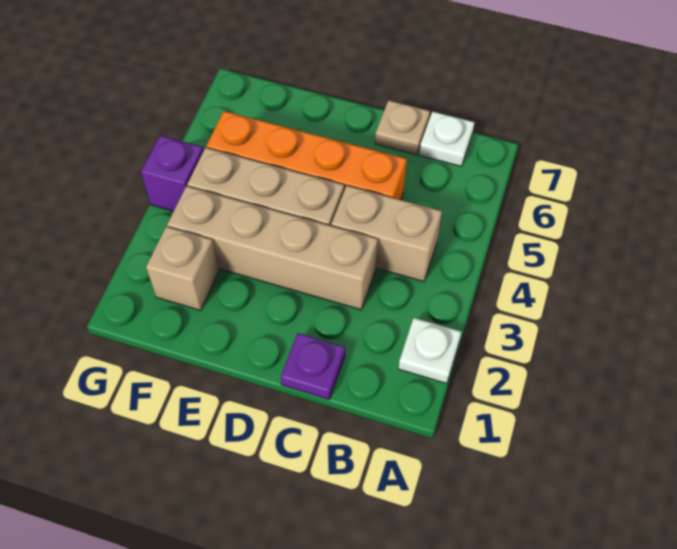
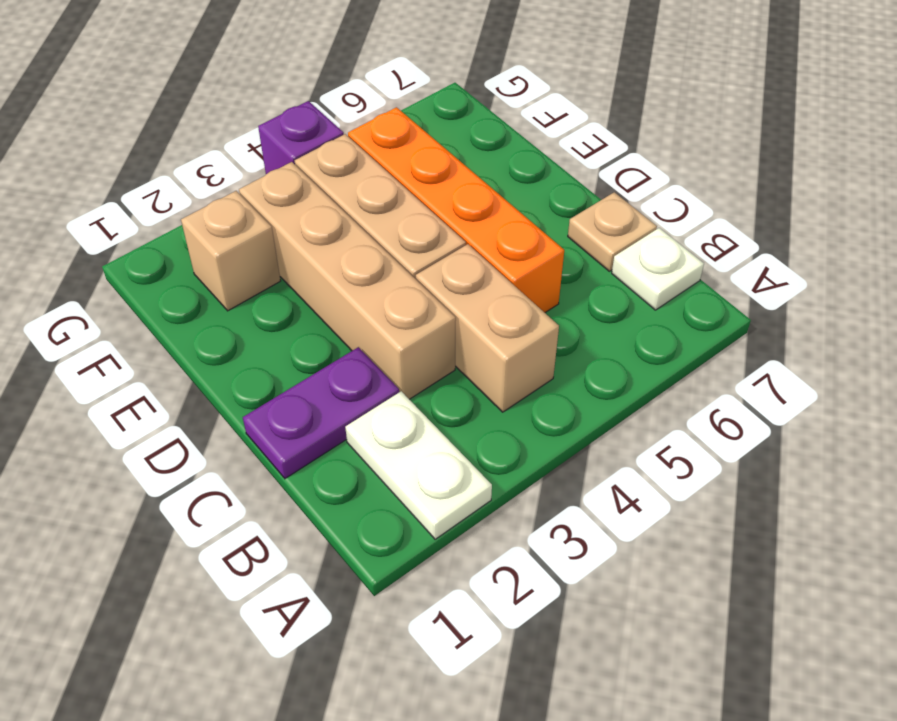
white 1x1 plate [398,318,461,384] -> white 1x2 plate [345,391,492,539]
purple 1x1 plate [281,333,345,399] -> purple 1x2 plate [243,347,399,478]

